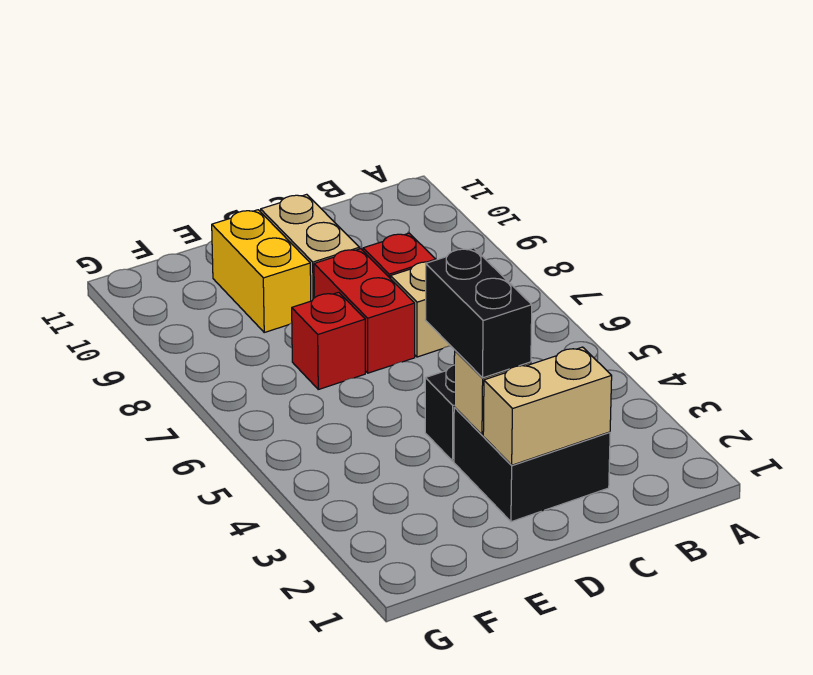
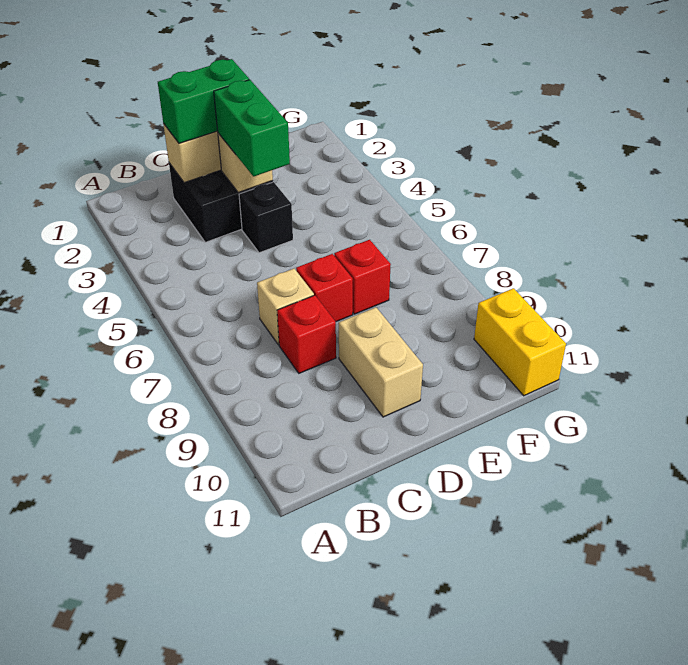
none -> green 1x2 brick [158,59,249,143]
black 1x2 brick [425,248,532,378] -> green 1x2 brick [214,80,290,177]
red 1x2 brick [314,249,415,373] -> red 1x1 brick [296,254,353,322]
yellow 1x2 brick [212,210,311,332] -> yellow 1x2 brick moved to [474,288,566,396]

